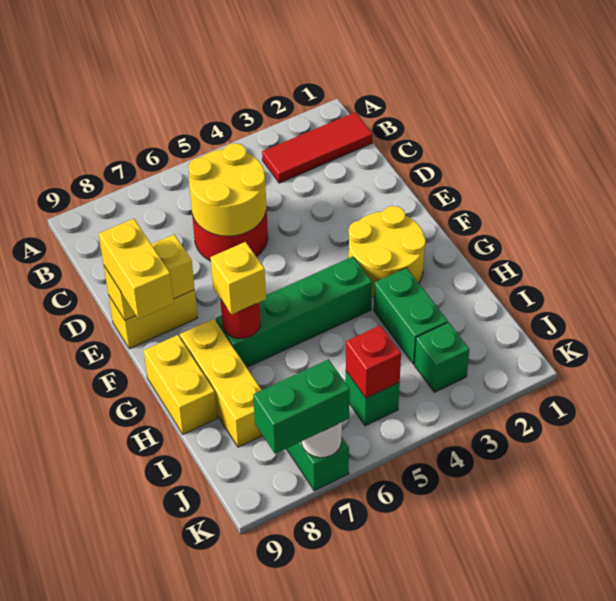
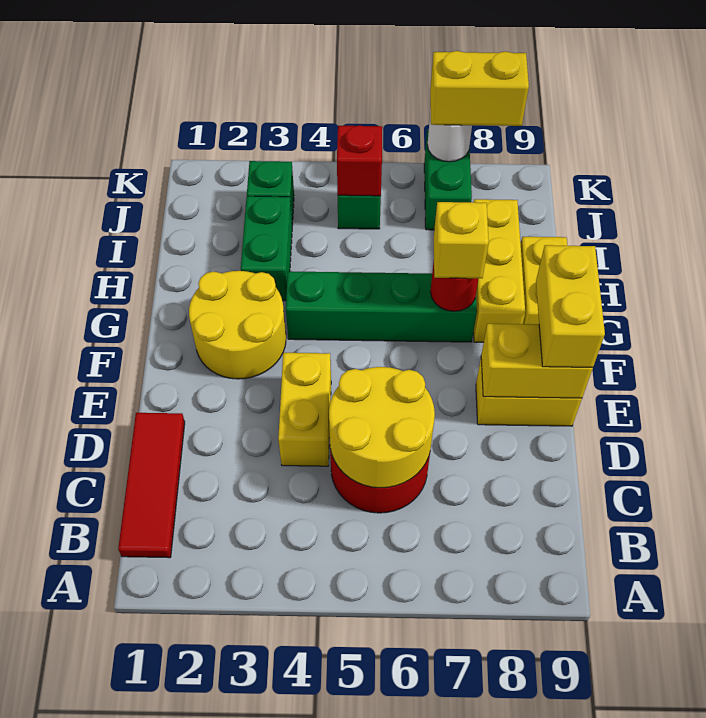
red 1x3 tile [262,112,373,183] -> red 1x3 tile turned to [118,413,185,558]
none -> yellow 1x2 brick [278,353,331,466]
green 1x2 brick [253,359,350,454] -> yellow 1x2 brick [430,51,529,126]

